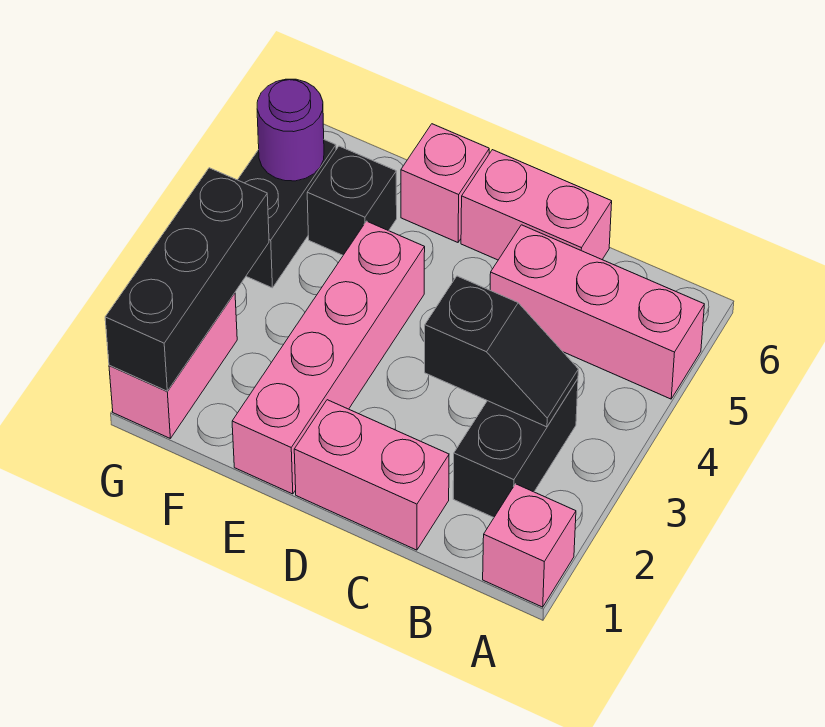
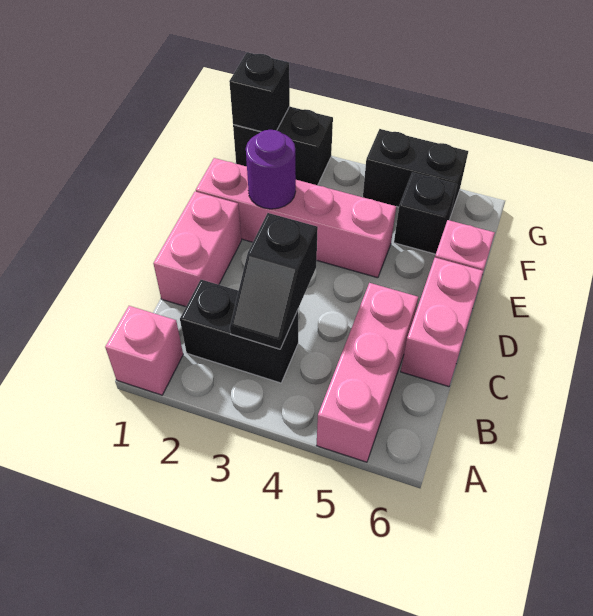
pink 1x2 brick [109,293,237,438] -> black 1x2 brick [233,107,333,185]
black 1x3 brick [105,168,269,391] -> black 1x1 brick [229,52,290,132]
purple 1x1 round brick [257,79,324,181] -> purple 1x1 round brick moved to [246,130,296,209]

